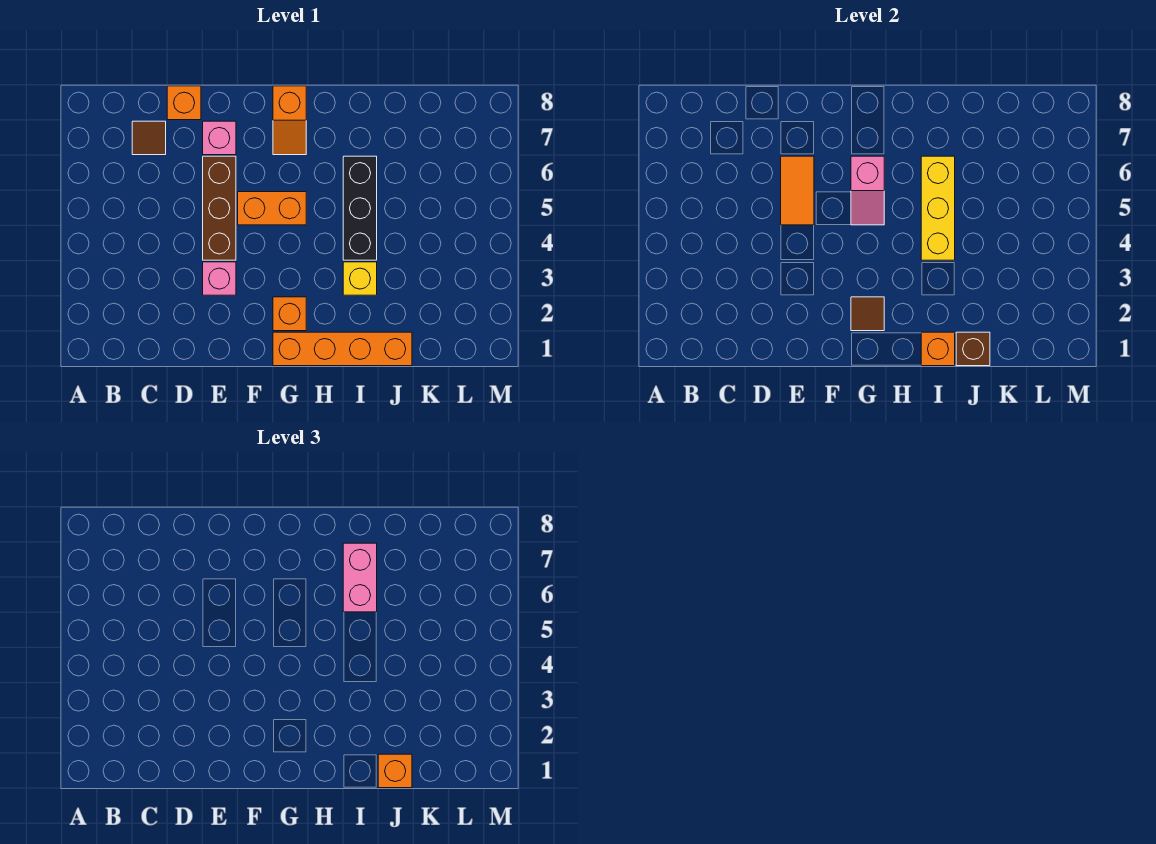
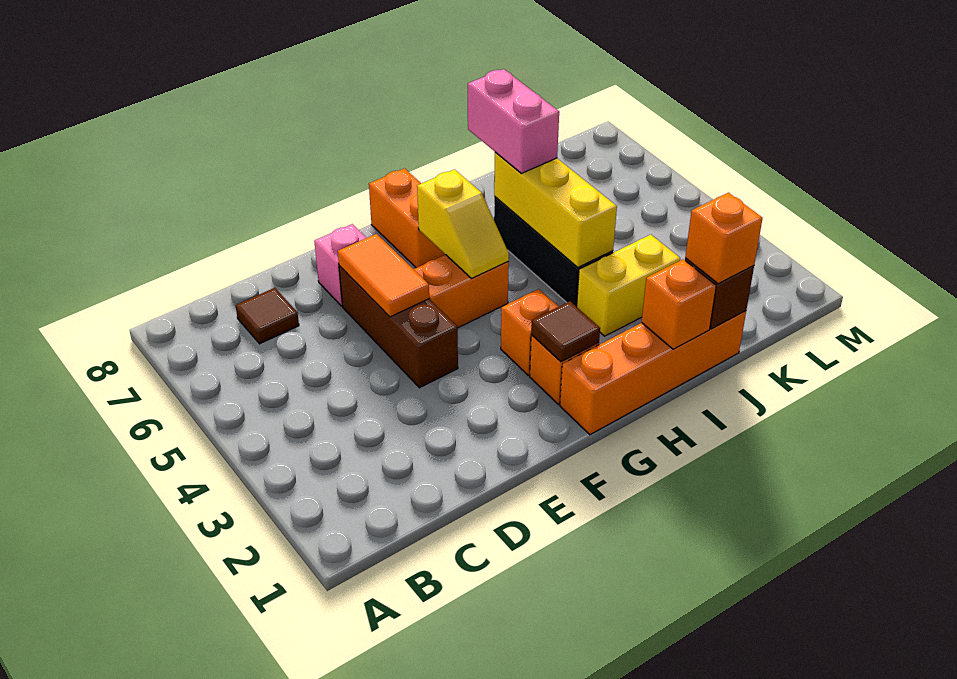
orange 1x1 brick [167,86,201,120] -> orange 1x1 brick moved to [501,289,559,376]
pink 1x1 brick [203,262,236,295] -> none
pink 1x2 slope [851,156,884,225] -> yellow 1x2 slope [417,170,509,278]
orange 1x2 slope [273,86,306,155] -> orange 1x2 brick [369,168,445,268]
yellow 1x1 brick [343,262,377,295] -> yellow 1x2 brick [577,235,680,336]

